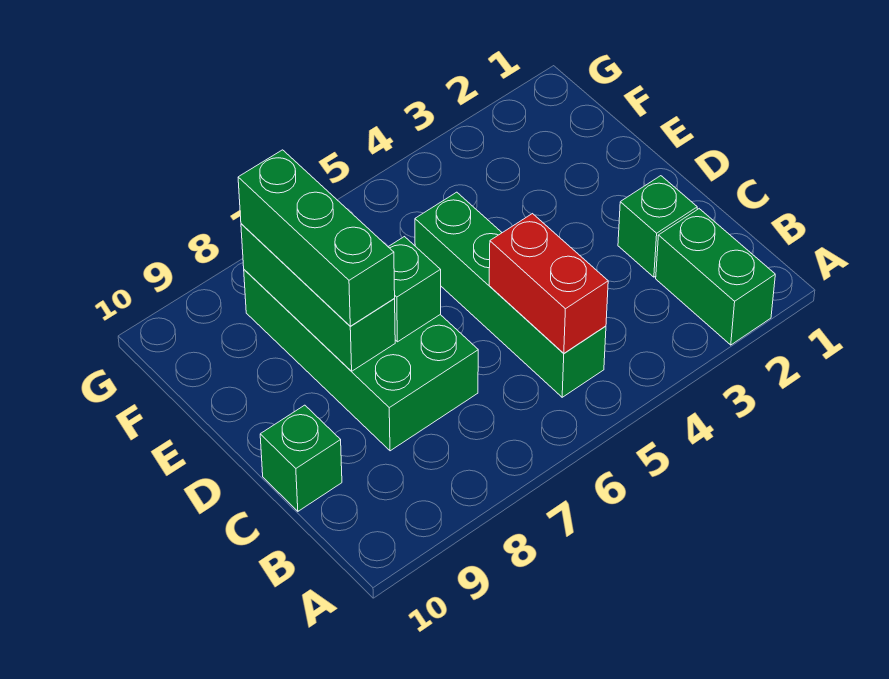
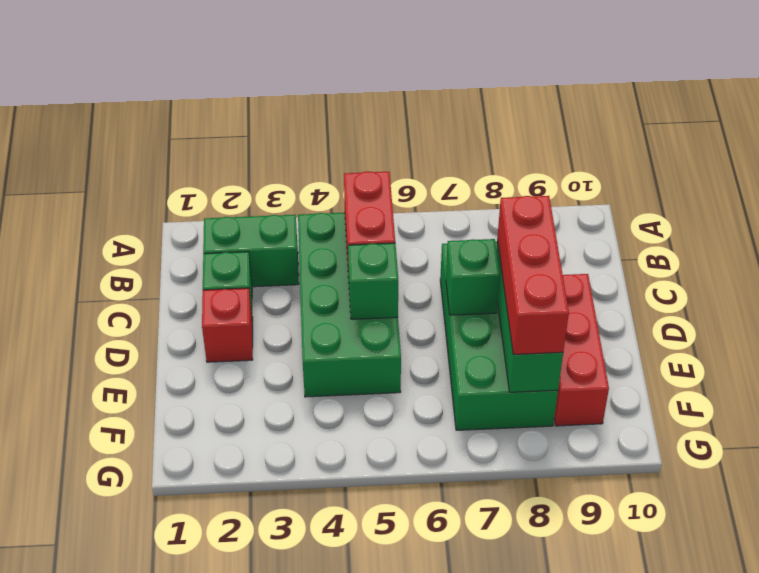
green 1x2 brick [656,209,775,345] -> green 1x2 brick turned to [203,215,299,287]
green 1x4 brick [415,192,606,397] -> green 2x4 brick [298,213,401,397]
green 1x1 brick [260,405,342,511] -> green 1x1 brick moved to [348,243,398,319]
none -> red 1x1 brick [202,288,253,362]
green 1x3 brick [238,150,395,326] -> red 1x3 brick [497,196,569,355]
none -> red 1x3 brick [554,274,609,426]

